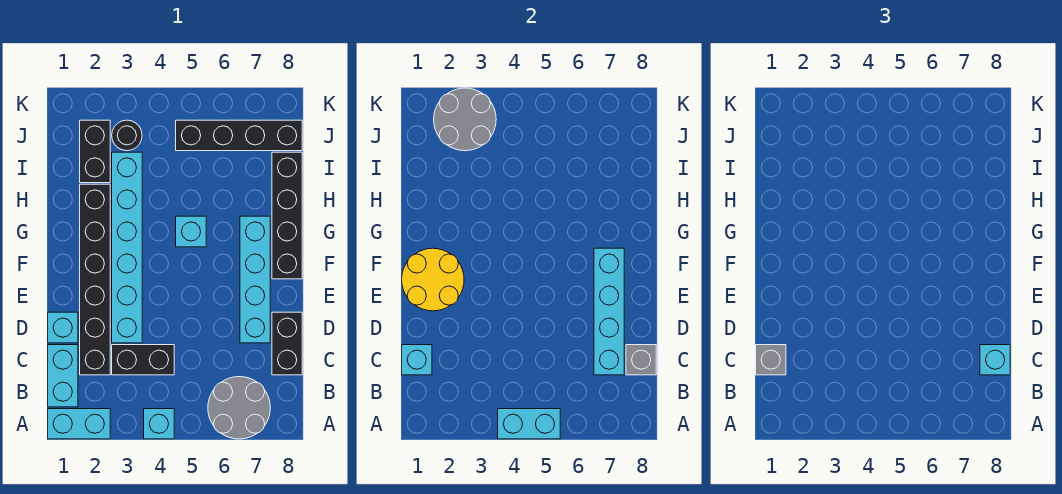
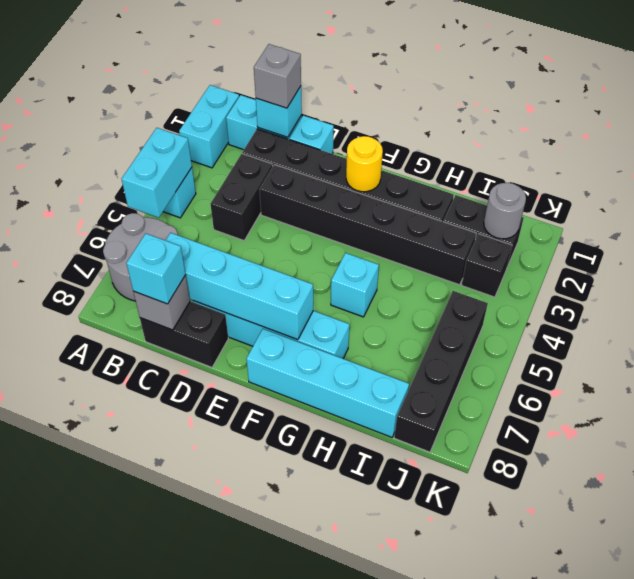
cyan 1x6 brick [112,152,142,343] -> black 1x6 brick [259,165,476,285]
yellow 2x2 round brick [402,248,464,311] -> yellow 1x1 round brick [346,136,383,192]
black 1x4 brick [272,152,302,279] -> cyan 1x4 brick [246,329,409,437]
grey 2x2 round brick [434,88,496,151] -> grey 1x1 round brick [484,183,526,239]
black 1x1 round brick [112,120,142,151] -> black 1x1 brick [462,234,512,297]

